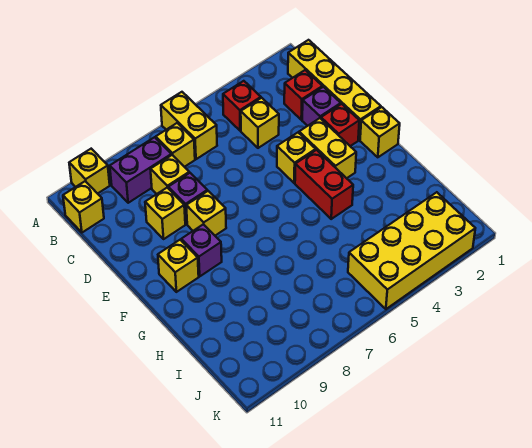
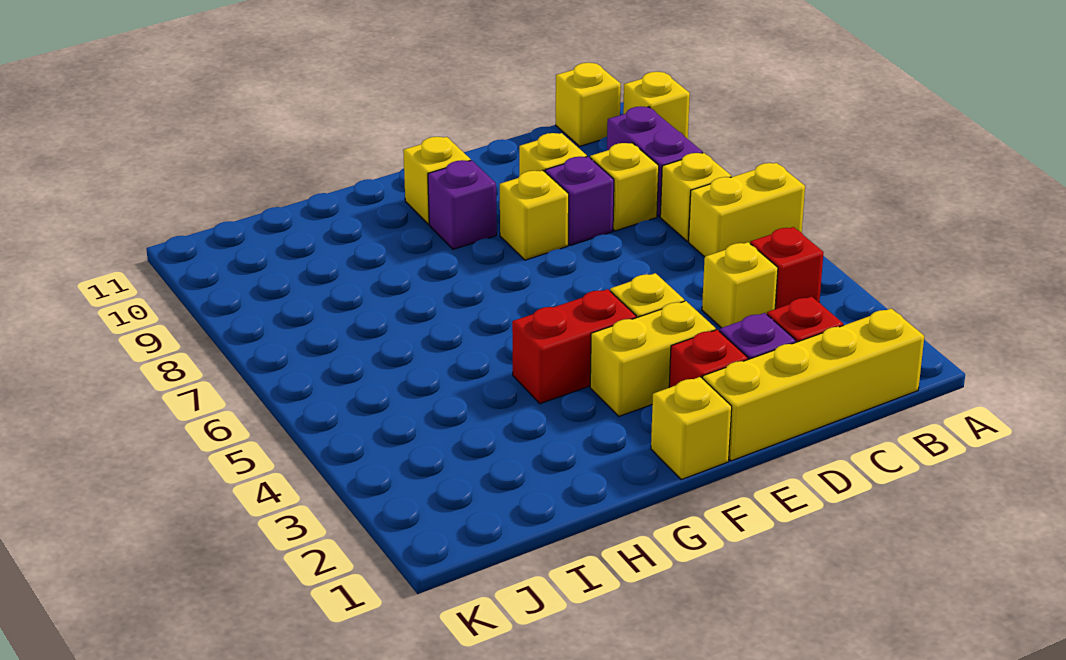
yellow 2x4 brick [348,192,475,309] -> none

